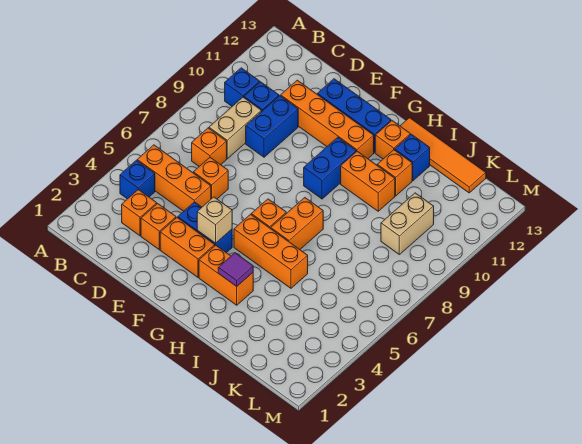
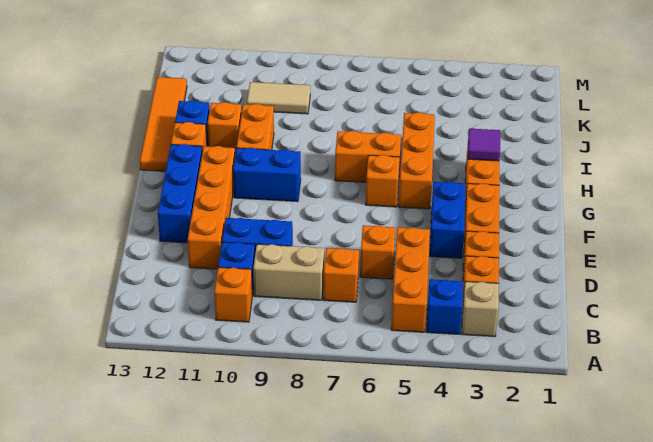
blue 1x1 brick [225,68,260,106] -> orange 1x1 brick [214,267,252,322]
tan 1x1 brick [197,197,232,243] -> tan 1x1 brick moved to [462,281,499,337]
tan 1x2 brick [381,193,434,255] -> tan 1x2 tile [247,82,310,114]

